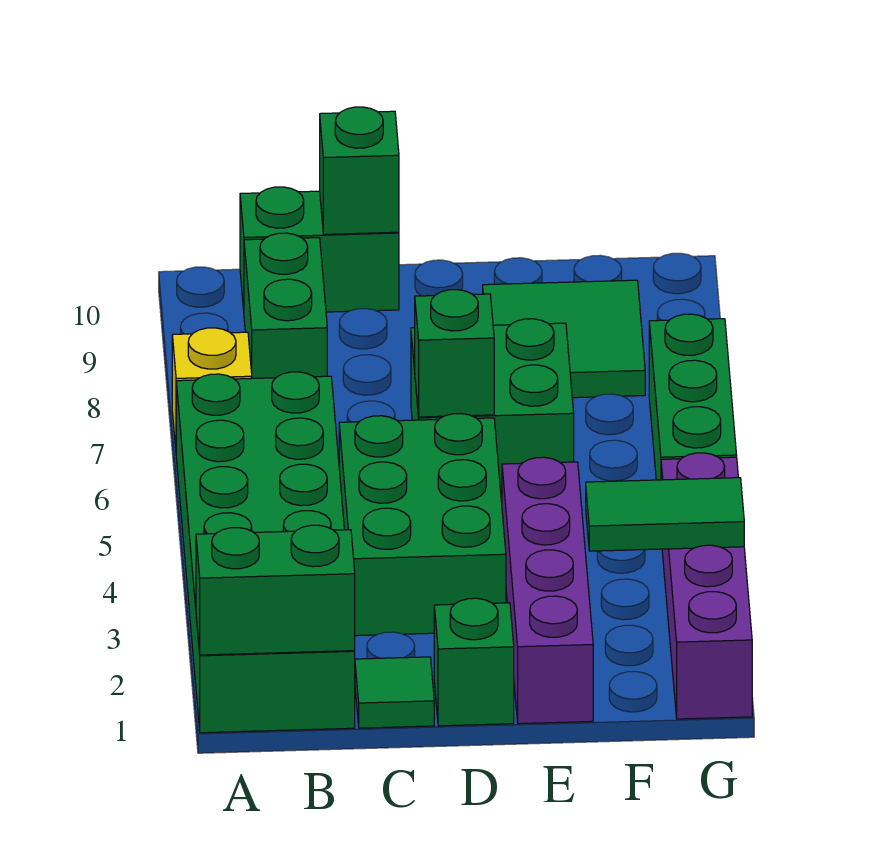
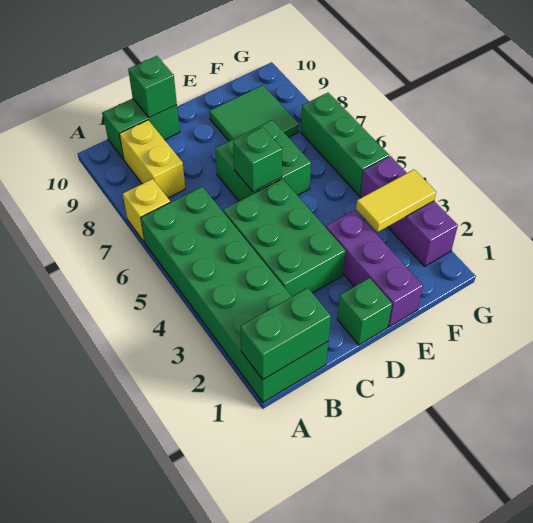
green 1x2 brick [244,233,327,378] -> yellow 1x2 brick [119,120,185,198]
green 1x1 tile [355,657,434,728] -> none
purple 1x4 brick [502,457,593,724] -> purple 1x3 brick [326,210,423,327]
green 1x2 tile [586,478,744,551] -> yellow 1x2 tile [356,170,436,232]
purple 1x4 brick [661,453,752,719] -> purple 1x3 brick [360,156,458,266]

